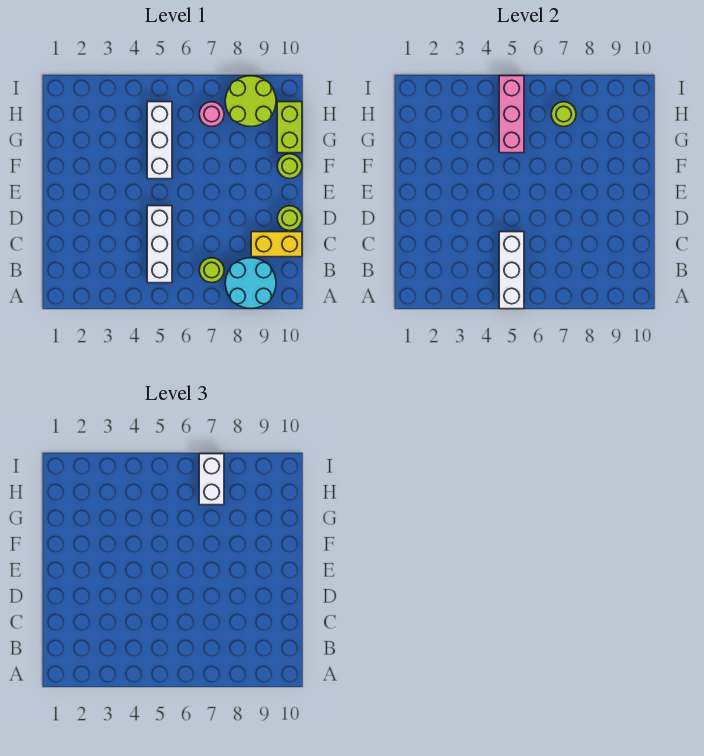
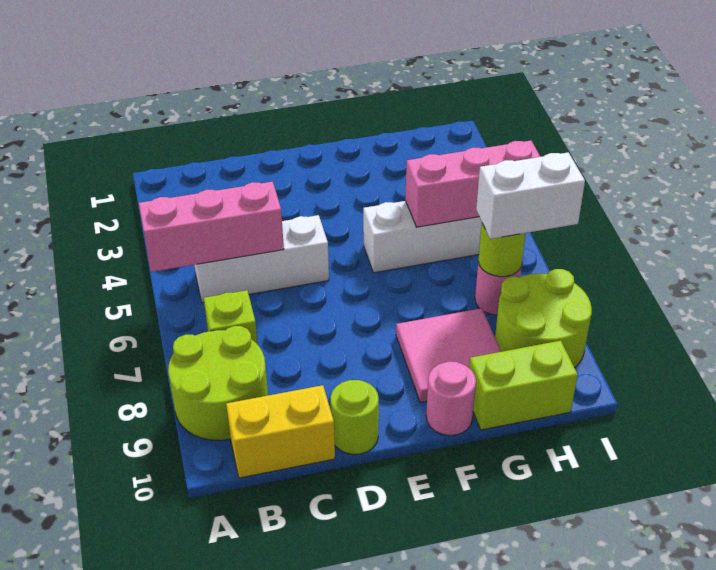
white 1x3 brick [499,232,524,309] -> pink 1x3 brick [139,182,284,272]
cyan 2x2 round brick [225,258,276,309] -> lime 2x2 round brick [168,326,268,440]
lime 1x1 round brick [199,258,224,283] -> lime 1x1 brick [204,290,258,345]
yellow 1x2 brick [251,232,302,257] -> yellow 1x2 brick turned to [226,385,335,478]
none -> pink 2x2 tile [396,308,501,402]
lime 1x1 round brick [277,154,302,179] -> pink 1x1 round brick [426,362,476,436]

